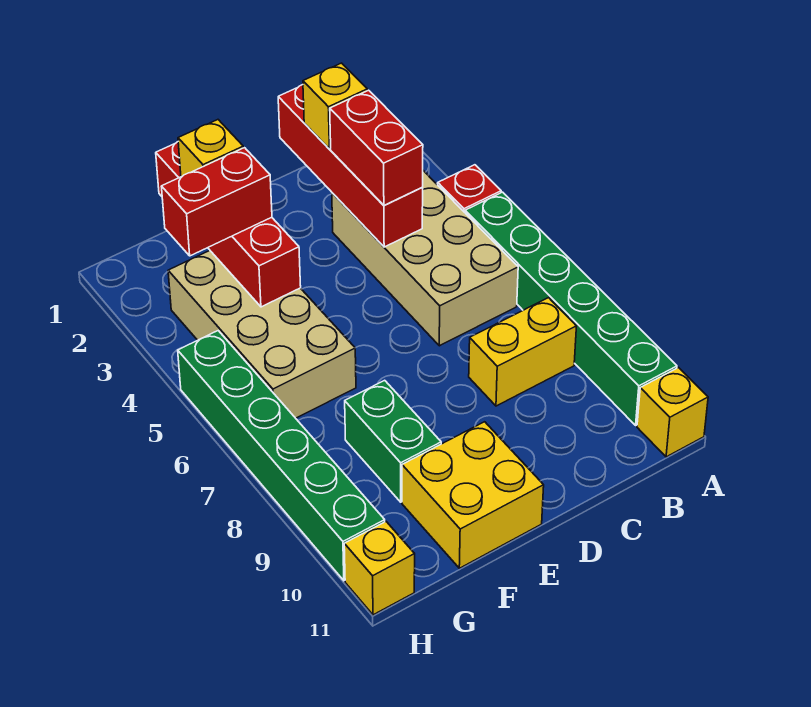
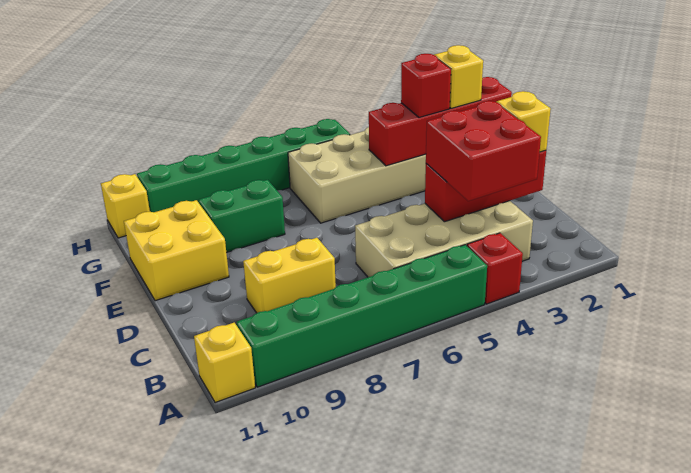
yellow 1x2 brick [469,298,576,406] -> yellow 1x2 brick turned to [243,238,336,313]
red 1x4 brick [278,85,423,247] -> red 1x3 brick [425,150,546,222]
red 1x2 brick [330,90,423,206] -> red 2x2 brick [426,101,541,201]
red 1x2 brick [161,148,272,256] -> red 1x1 brick [401,54,451,117]

